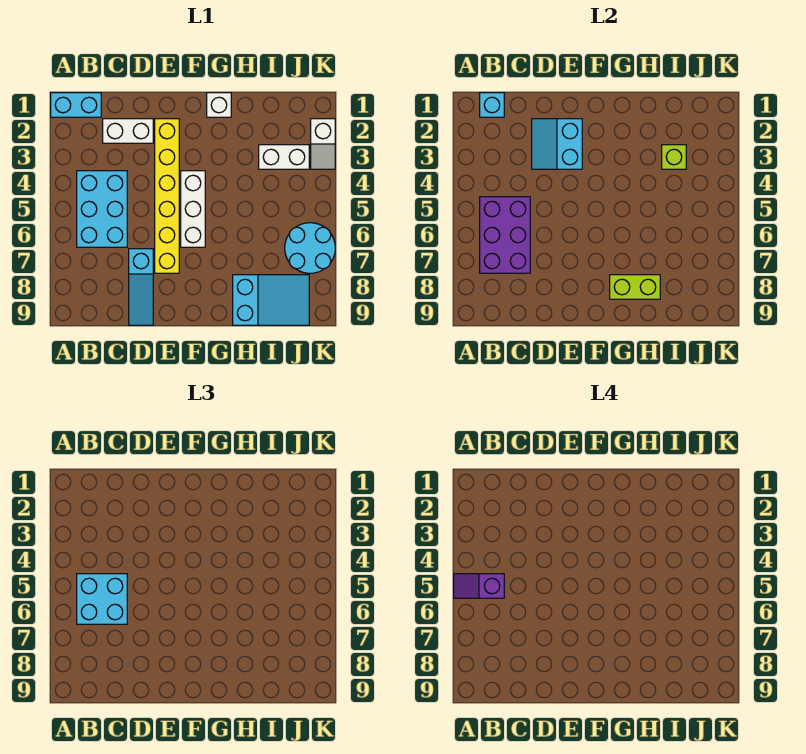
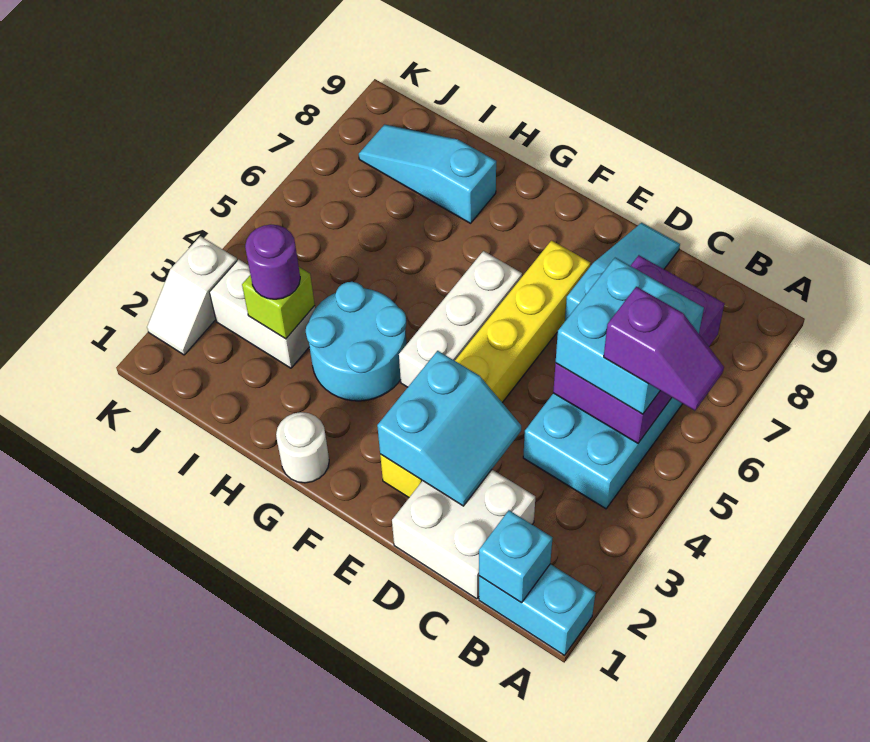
white 1x2 brick [103,119,153,143] -> white 2x2 brick [392,470,535,599]
white 1x1 brick [207,93,231,117] -> white 1x1 round brick [276,412,329,483]
lime 1x2 brick [610,275,660,299] -> none
cyan 2x3 slope [233,275,309,325] -> cyan 1x3 slope [359,124,496,223]
none -> purple 1x1 round brick [245,225,300,299]
cyan 2x2 round brick [285,223,335,273] -> cyan 2x2 round brick moved to [306,282,406,401]
white 1x2 slope [311,119,335,169] -> white 1x2 slope turned to [147,236,237,355]

